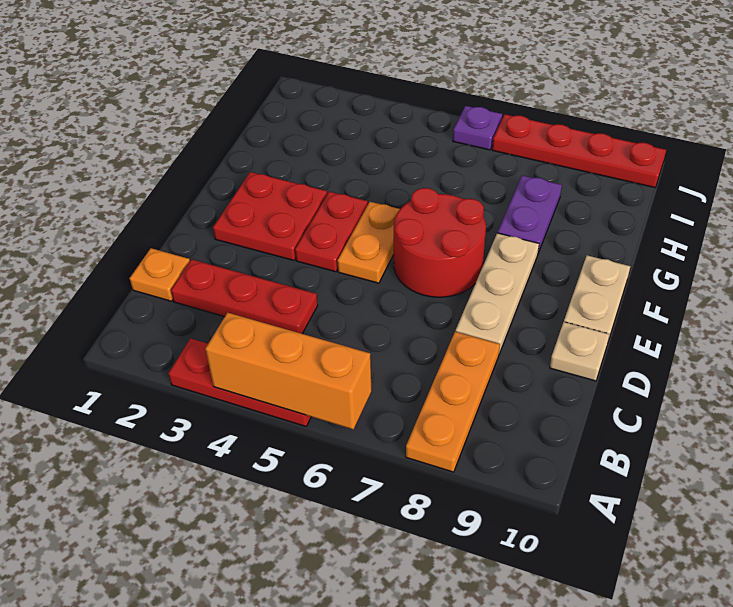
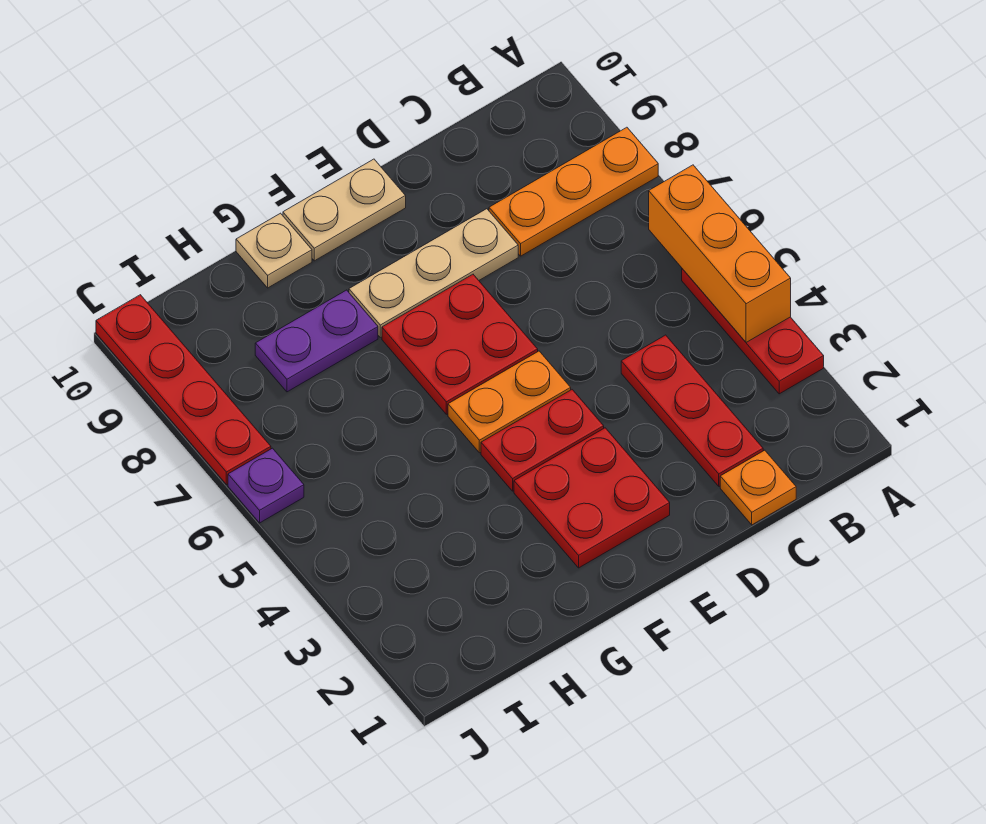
tan 1x1 plate [550,322,610,381] -> tan 1x1 plate moved to [236,213,312,288]
red 2x2 round brick [394,188,486,297] -> red 2x2 plate [382,274,538,414]

